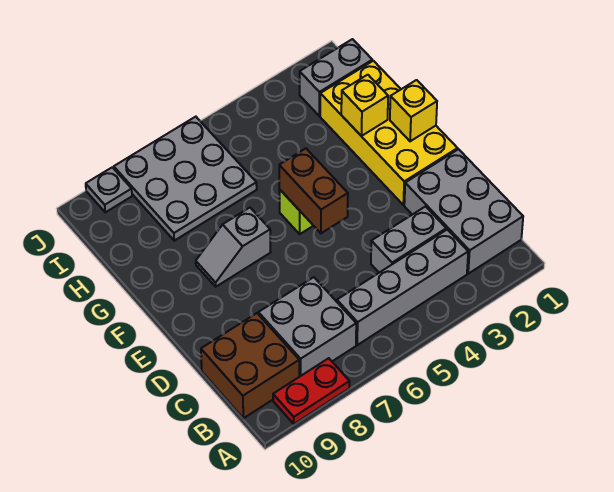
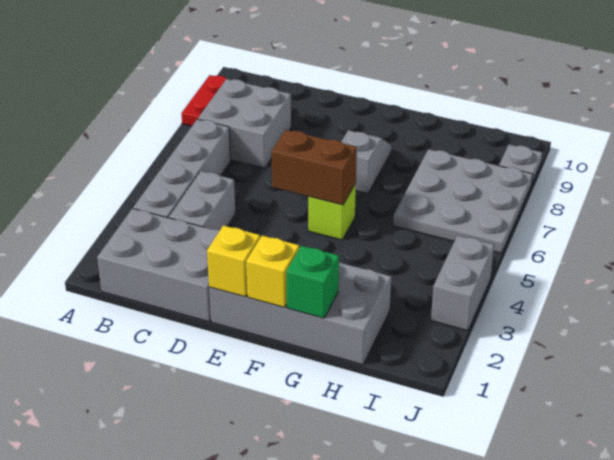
brown 2x2 brick [201,313,299,418] -> none
yellow 2x4 brick [320,61,458,205] -> grey 2x4 brick [209,263,391,365]
none -> green 1x1 brick [286,246,339,318]
yellow 1x1 brick [341,75,388,136] -> yellow 1x1 brick moved to [207,225,260,297]
grey 1x2 brick [300,39,372,116] -> grey 1x2 brick moved to [431,235,494,331]

